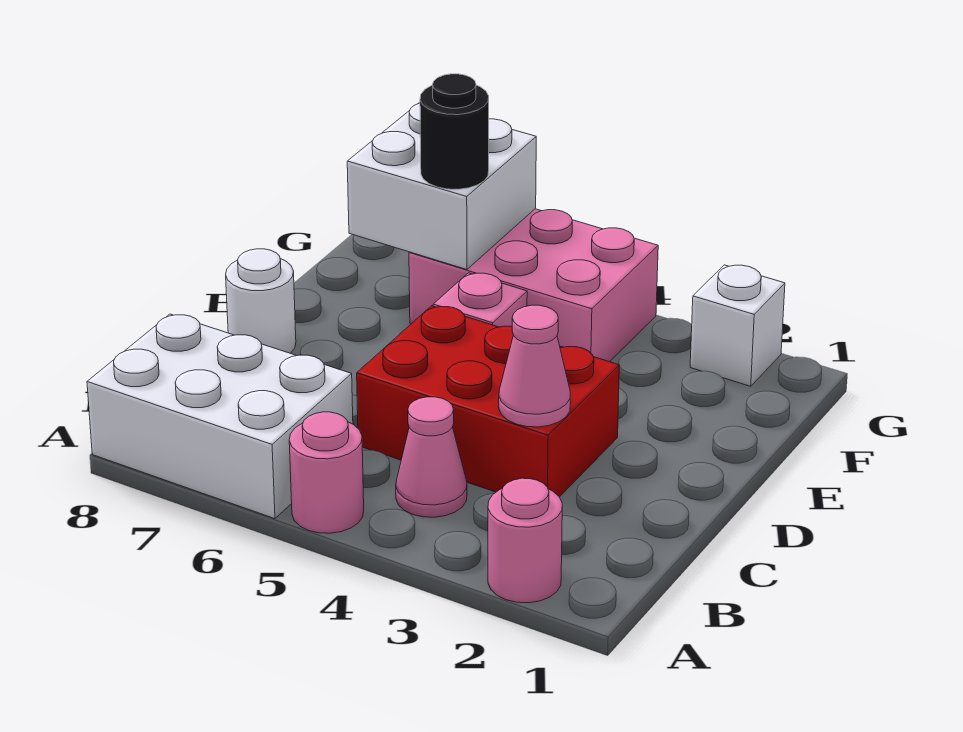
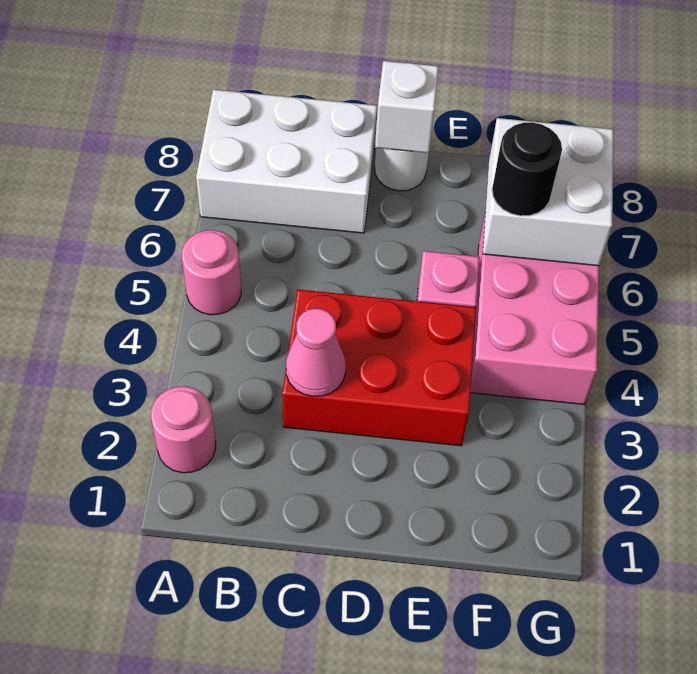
white 2x3 brick [87,314,353,519] -> white 2x3 brick turned to [196,90,377,233]
pink 1x1 cone [396,397,467,517] -> none
red 2x3 brick [357,306,619,497] -> red 2x3 brick turned to [282,289,476,446]
white 1x1 brick [690,265,785,386] -> white 1x1 brick moved to [375,61,438,153]

